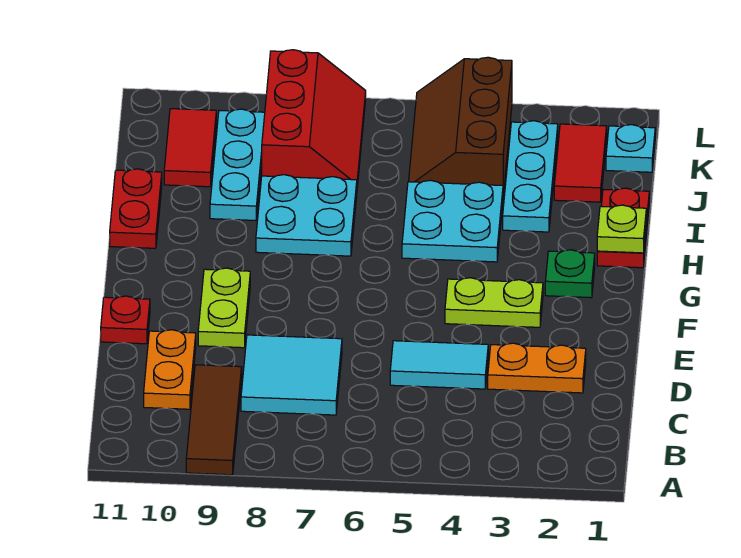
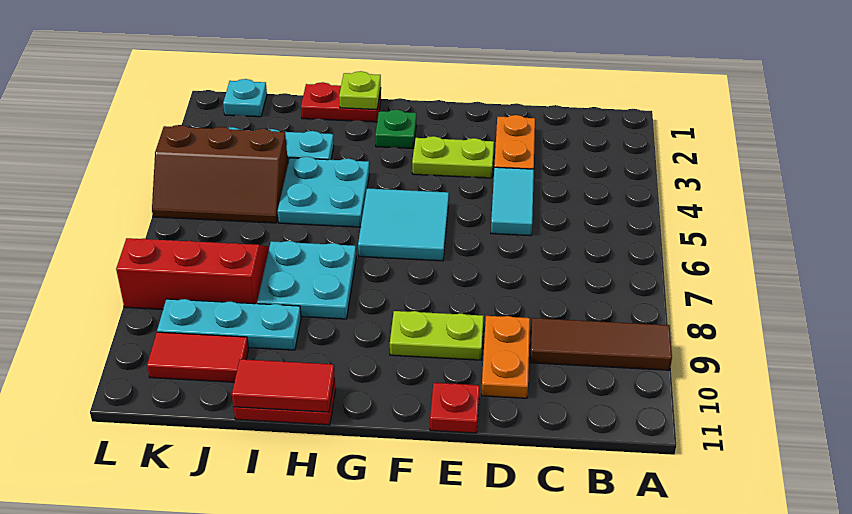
cyan 2x2 tile [241,335,342,415] -> cyan 2x2 tile moved to [358,188,449,261]
orange 1x2 plate [144,330,196,409] -> orange 1x2 plate turned to [481,316,530,398]
lime 1x2 plate [445,278,543,327] -> lime 1x2 plate turned to [412,136,494,178]
red 1x2 tile [554,124,607,202] -> red 1x2 tile moved to [232,359,335,412]

